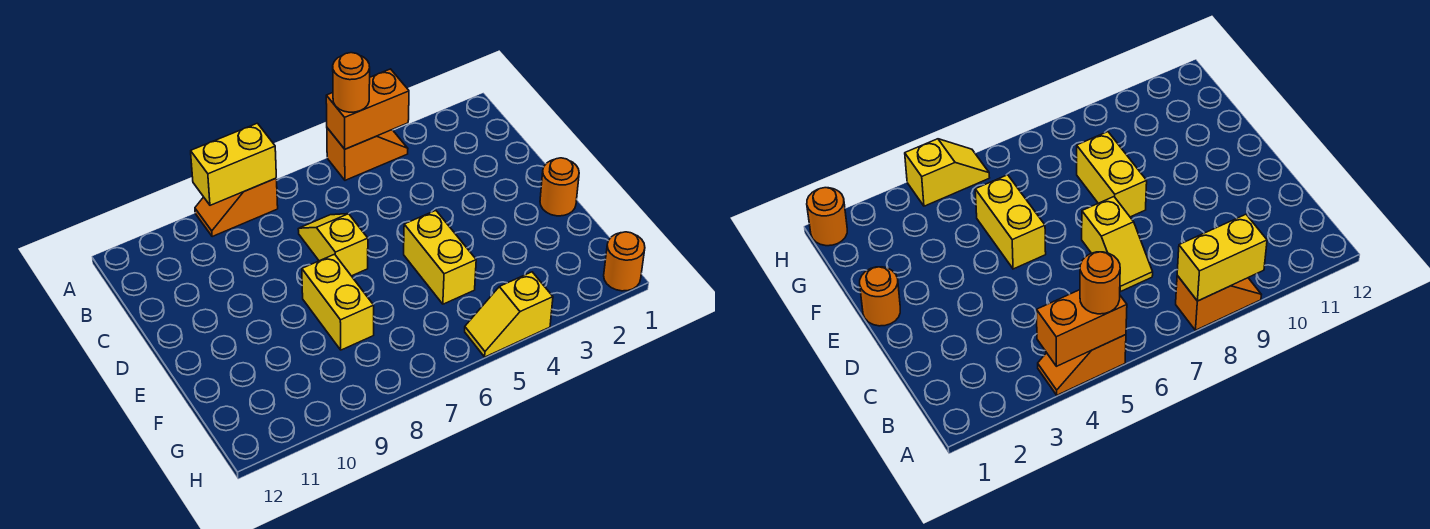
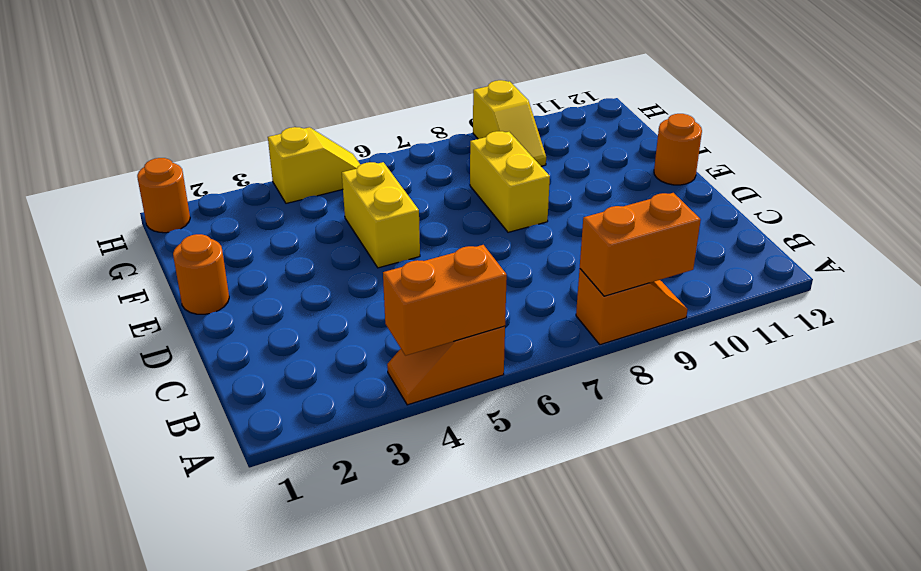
orange 1x1 round brick [333,53,370,112] -> orange 1x1 round brick moved to [654,114,702,185]
yellow 1x2 brick [191,123,276,205] -> orange 1x2 brick [580,193,701,296]
yellow 1x2 slope [298,214,368,276] -> yellow 1x2 slope moved to [473,80,546,166]

